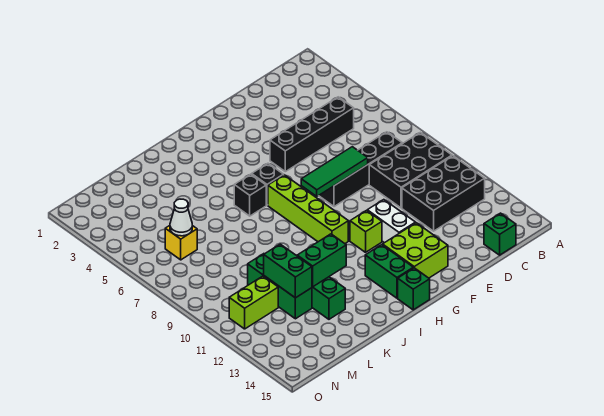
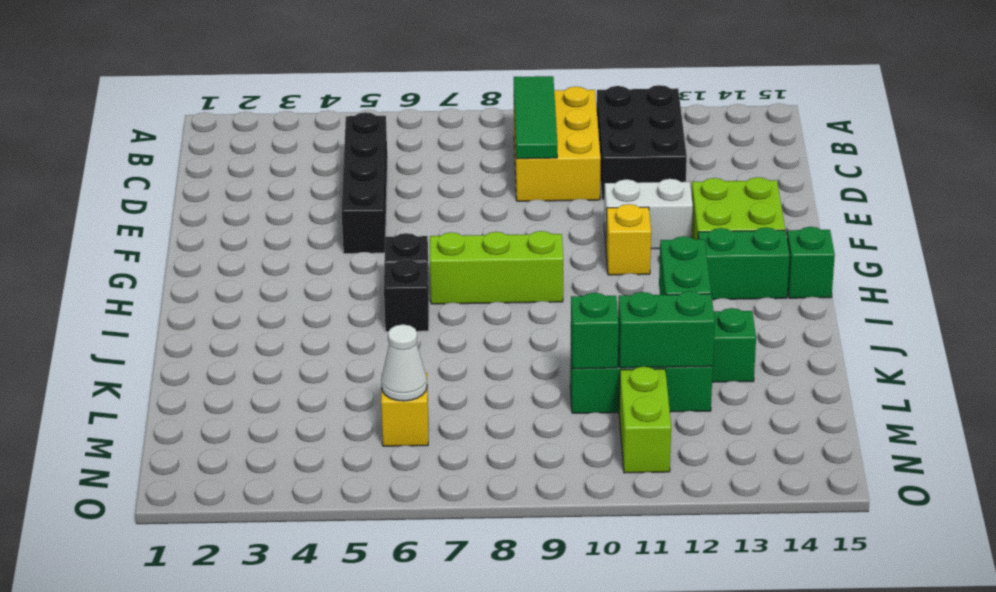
black 2x3 brick [369,132,452,208] -> yellow 2x3 brick [514,87,601,201]
black 1x4 brick [319,132,402,207] -> none
green 1x1 brick [484,213,516,255] -> green 1x1 brick moved to [571,293,619,369]
green 1x3 tile [301,147,368,196] -> green 1x3 tile moved to [514,76,557,159]
lime 1x1 brick [350,211,382,252] -> yellow 1x1 brick [606,204,651,275]
lime 1x4 brick [268,175,348,243] -> lime 1x3 brick [430,231,563,304]

